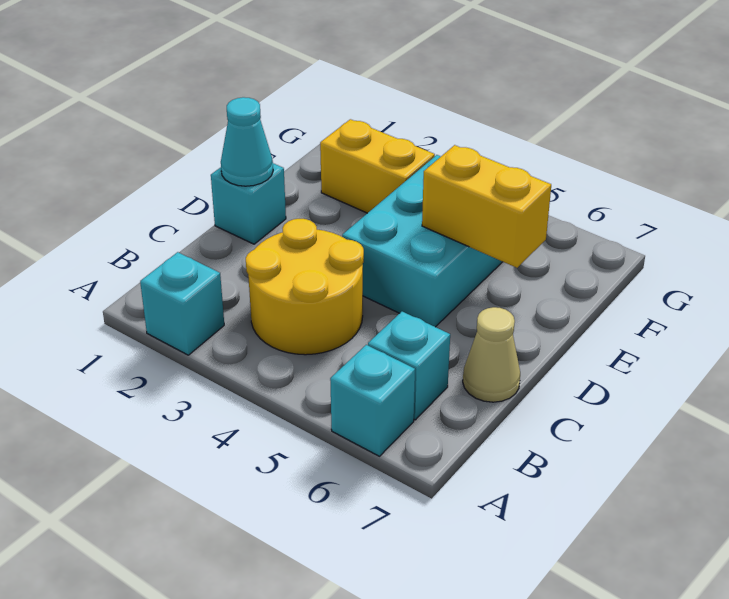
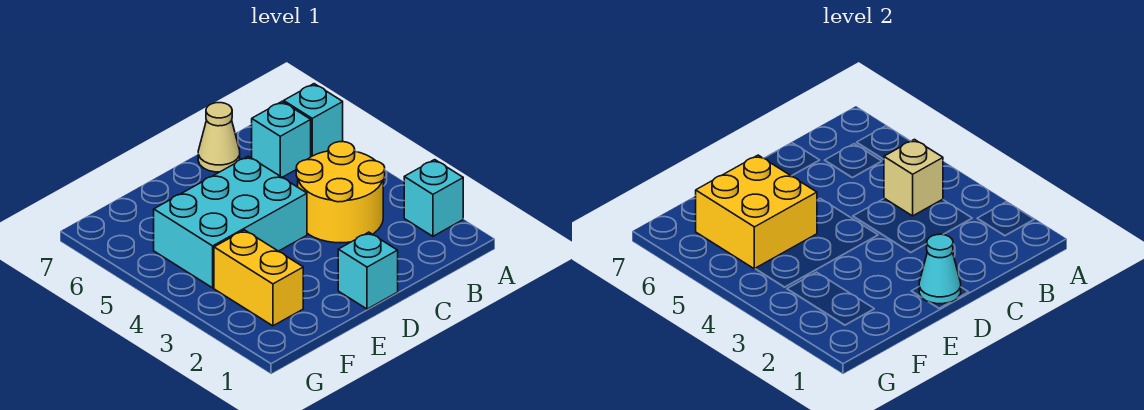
none -> tan 1x1 brick [884,139,943,216]
yellow 1x2 brick [422,145,551,268] -> yellow 2x2 brick [696,155,817,269]

